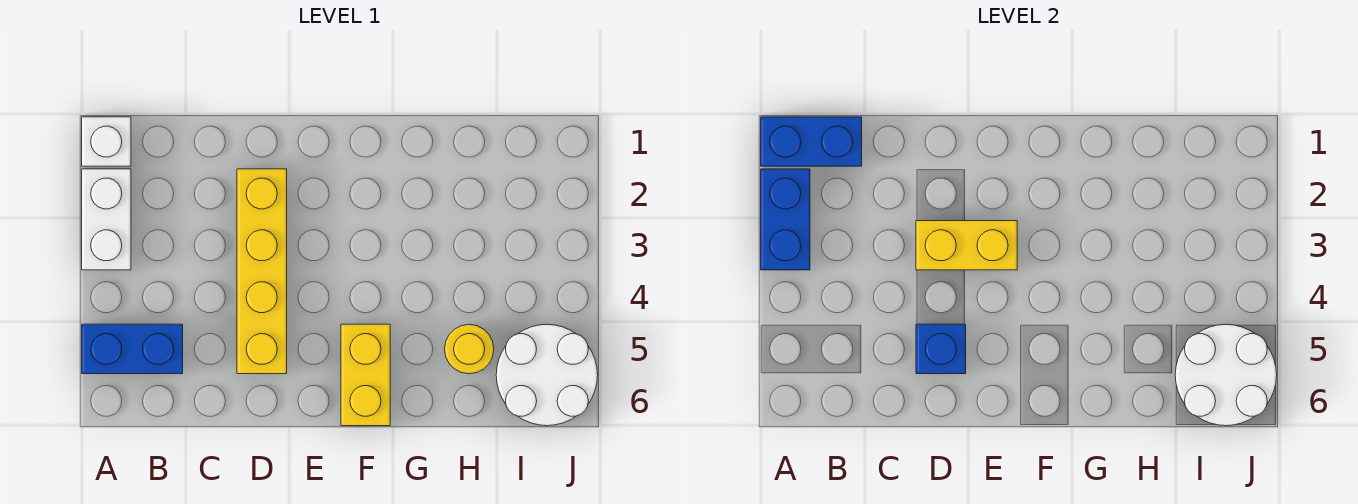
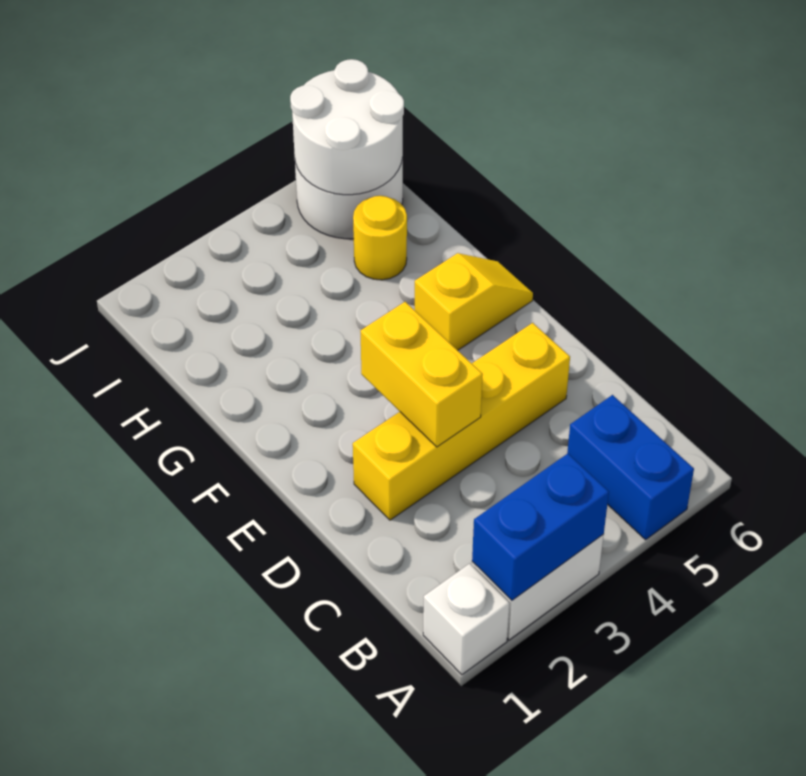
blue 1x2 brick [761,117,862,166] -> none
blue 1x1 brick [916,324,966,374] -> none
yellow 1x2 brick [341,324,390,426] -> yellow 1x2 slope [415,253,533,350]

